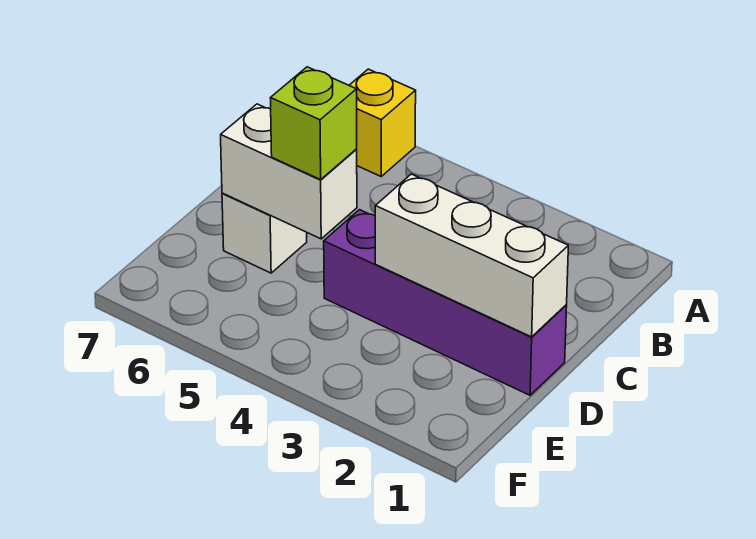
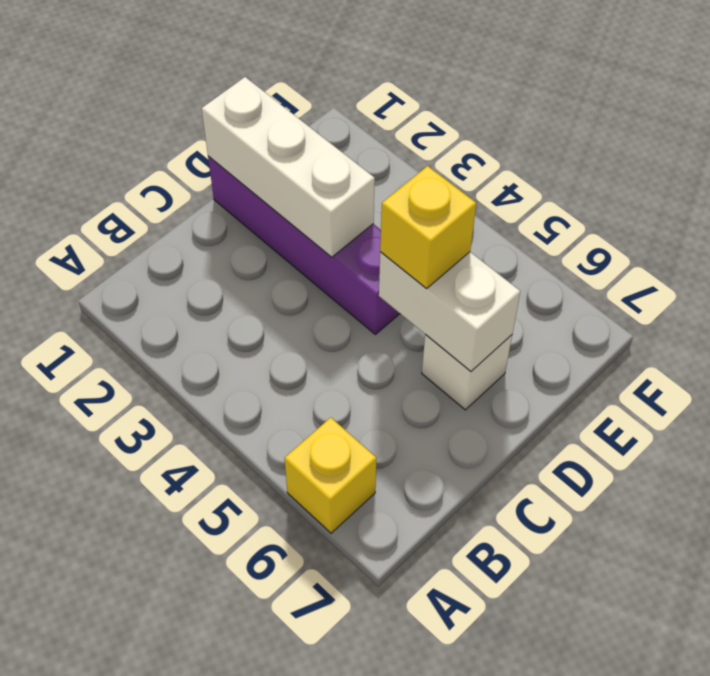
lime 1x1 brick [271,67,357,180] -> yellow 1x1 brick [380,166,476,288]

